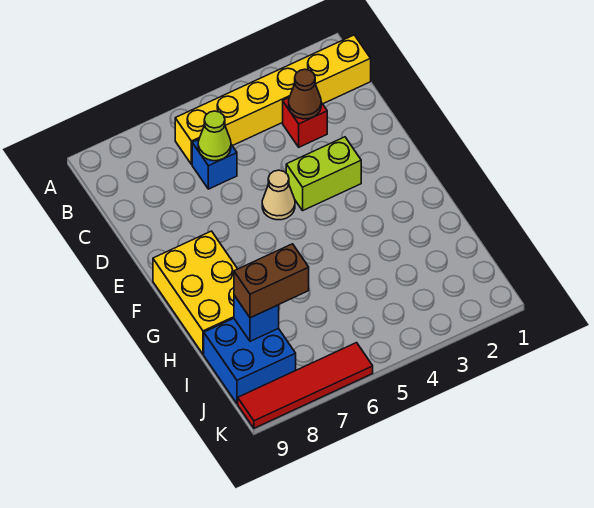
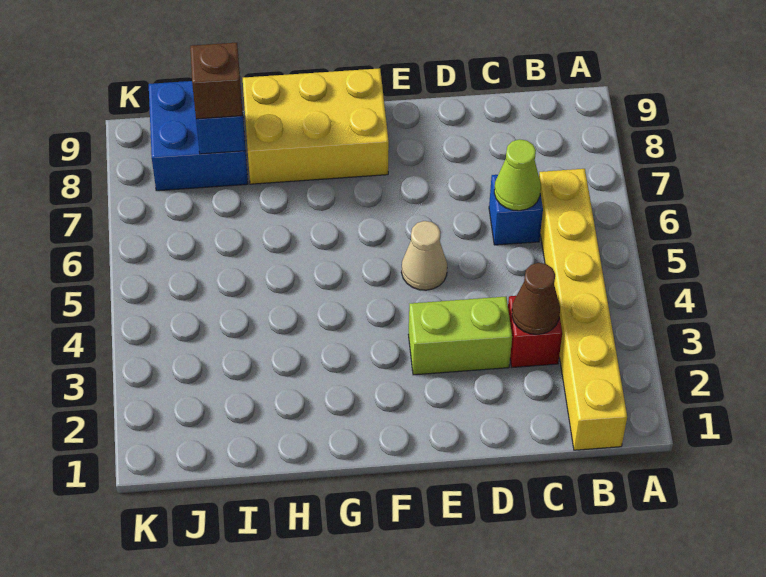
lime 1x2 brick [286,137,361,210] -> lime 1x2 brick turned to [408,297,512,375]
brown 1x2 brick [234,244,309,318] -> brown 1x1 brick [190,43,243,119]
red 1x4 tile [238,343,373,428] -> none

